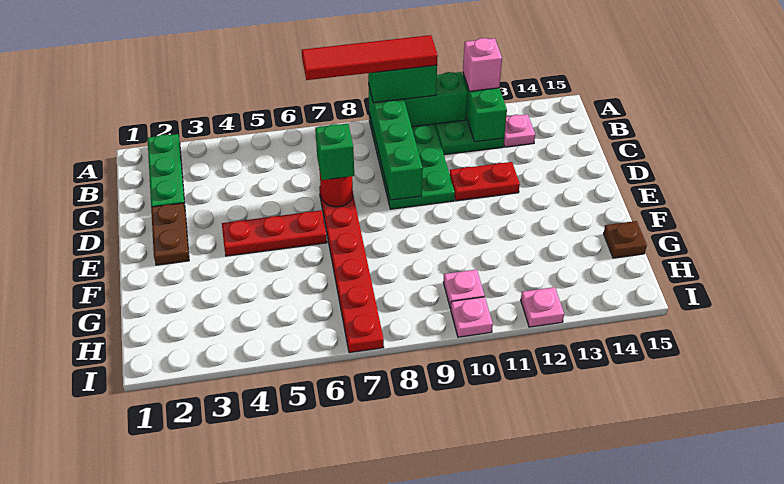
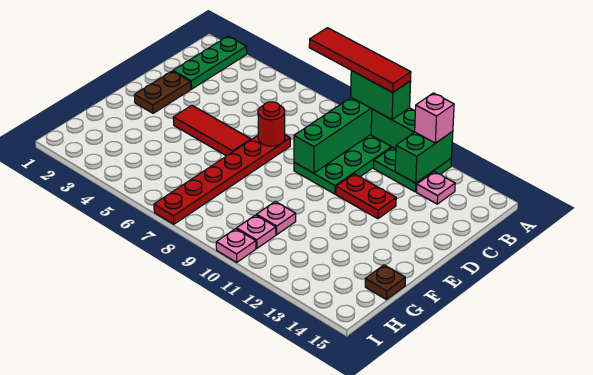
green 1x1 brick [315,124,354,180] -> none
red 1x3 plate [222,210,327,256] -> red 1x3 tile [173,105,251,156]
pink 1x1 plate [521,287,564,327] -> pink 1x1 plate moved to [257,201,296,234]

